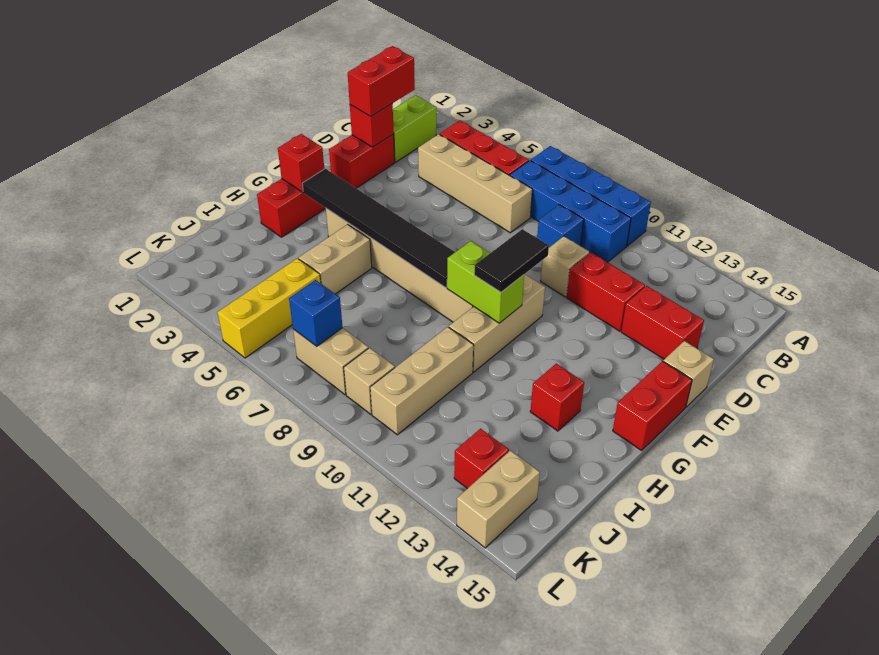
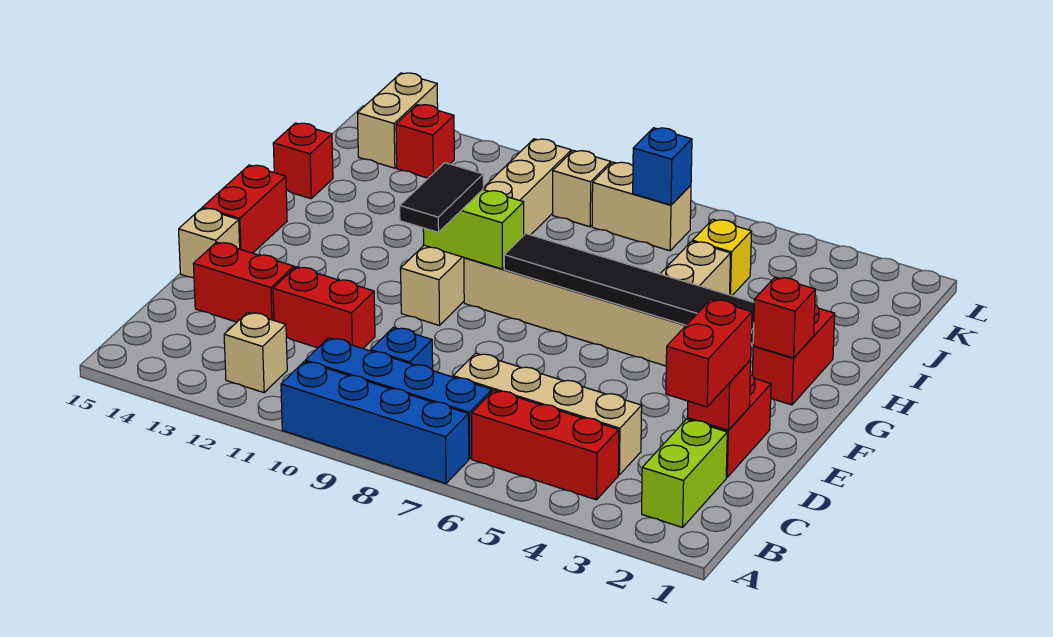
tan 1x1 brick [541,236,589,297] -> tan 1x1 brick moved to [224,312,287,393]
red 1x1 brick [530,364,584,431] -> red 1x1 brick moved to [273,123,333,199]
yellow 1x3 brick [218,258,321,358] -> yellow 1x1 brick [692,219,752,296]

